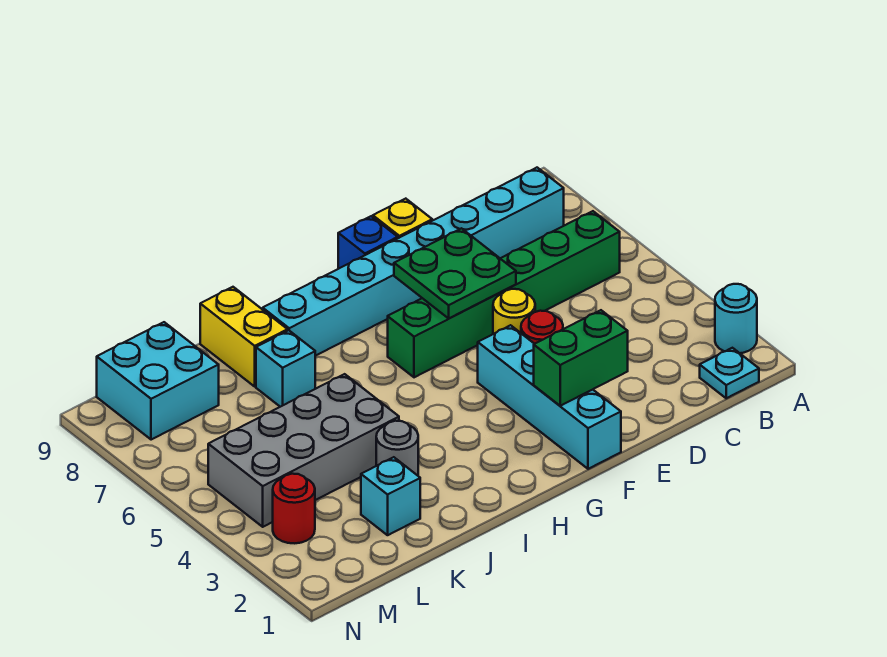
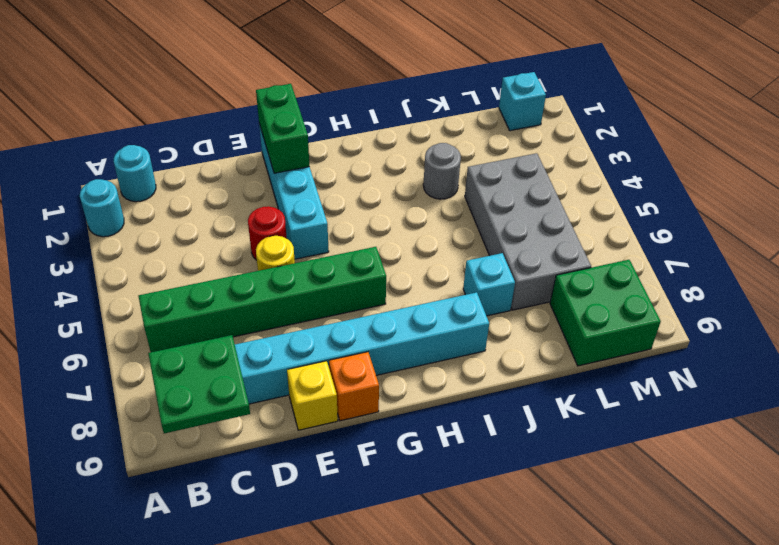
cyan 1x1 plate [700,348,759,398] -> cyan 1x1 round brick [114,145,156,202]
green 1x2 brick [534,310,628,406] -> green 1x2 brick turned to [256,84,309,173]
green 2x2 plate [394,228,516,318] -> green 2x2 plate moved to [148,335,250,433]
blue 1x1 brick [338,216,398,269] -> orange 1x1 brick [329,352,379,421]
grey 2x4 brick [208,374,399,527] -> grey 2x4 brick turned to [465,153,591,310]
yellow 1x2 brick [200,287,288,386] -> none
cyan 1x1 brick [361,457,420,535] -> cyan 1x1 brick moved to [499,72,546,131]
cyan 2x2 brick [97,322,219,440] -> green 2x2 brick [550,260,661,366]
red 1x1 round brick [273,474,315,543] -> none

